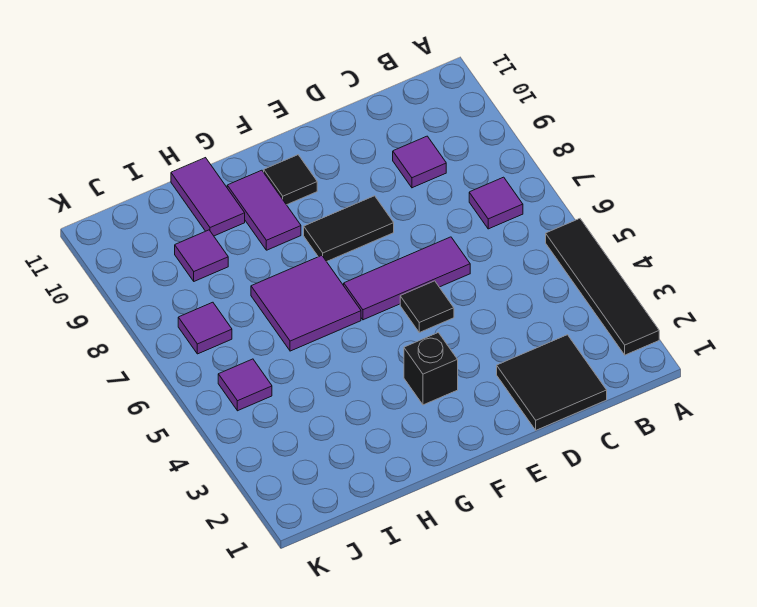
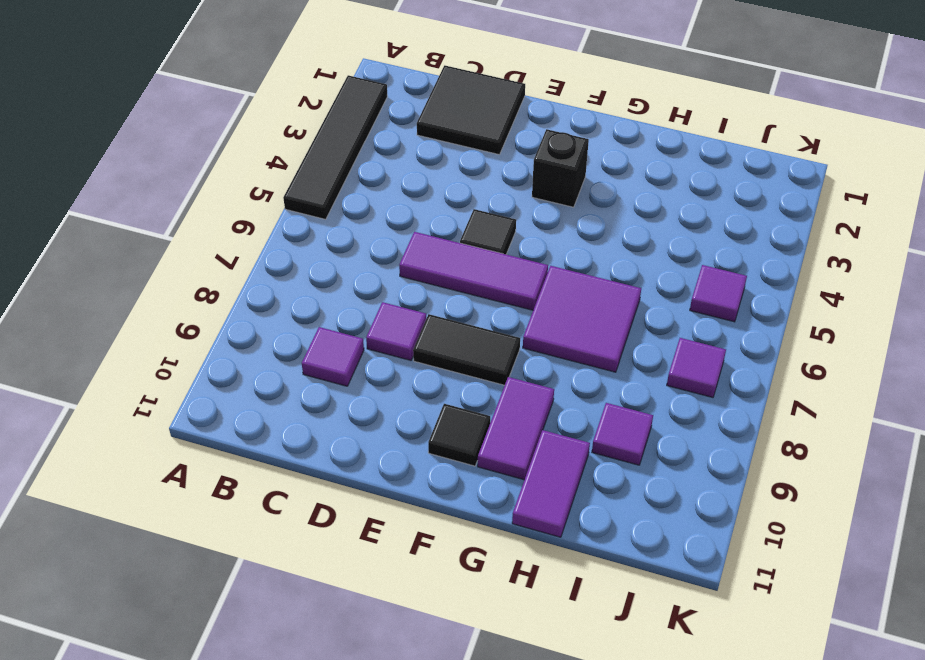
purple 1x1 tile [469,177,523,229] -> purple 1x1 tile moved to [366,302,426,360]

